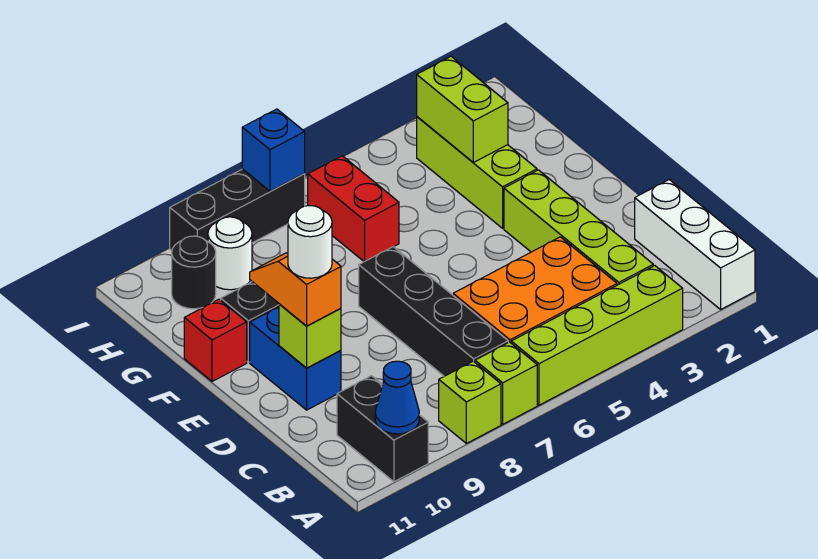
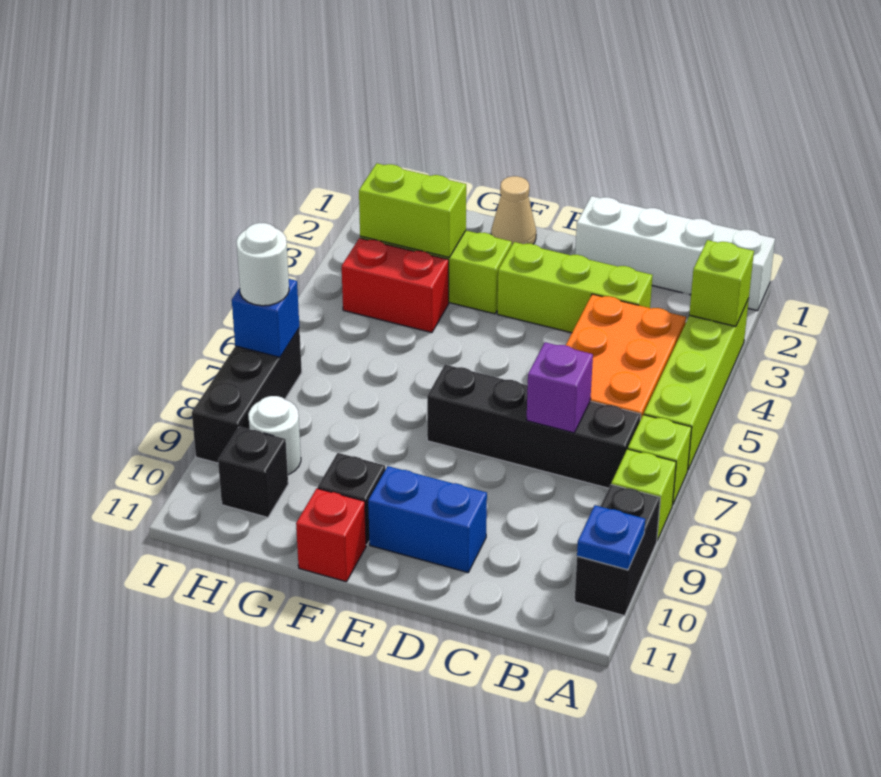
white 1x3 brick [635,180,755,309] -> white 1x4 brick [575,196,775,311]
black 1x2 brick [337,376,428,482] -> black 1x2 brick turned to [575,485,660,616]
blue 1x1 cone [375,361,419,434] -> blue 1x1 plate [577,505,645,570]
lime 1x4 brick [504,170,653,285] -> lime 1x3 brick [497,242,653,333]
none -> purple 1x1 brick [527,342,593,433]
lime 1x1 brick [279,304,341,368] -> lime 1x1 brick moved to [689,240,754,326]
orange 1x2 slope [250,253,341,326] -> none
white 1x1 round brick [288,206,332,278] -> white 1x1 round brick moved to [236,223,289,306]
none -> tan 1x1 cone [491,176,536,245]
red 1x2 brick [308,156,399,262] -> red 1x2 brick moved to [342,238,449,333]
black 1x1 round brick [172,236,216,309] -> black 1x1 brick [218,427,288,517]

